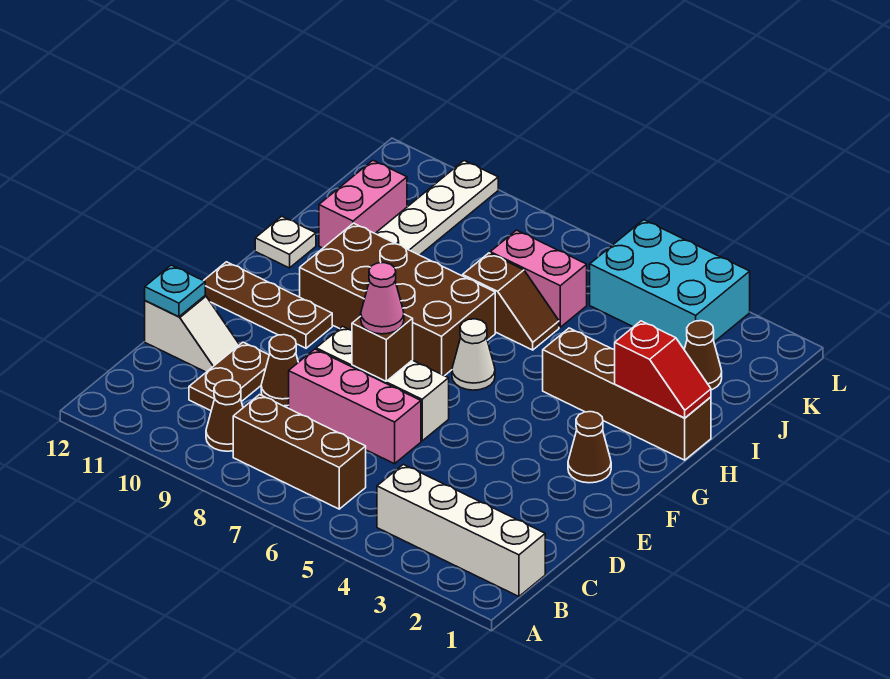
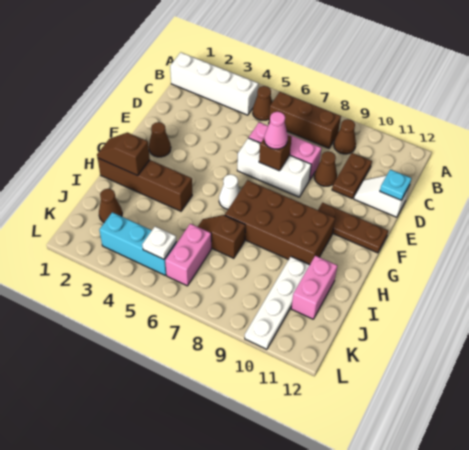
none -> brown 1x1 cone [253,86,272,120]
red 1x2 slope [615,321,711,418] -> brown 1x2 slope [97,132,150,175]
white 1x1 plate [255,216,316,268] -> white 1x1 plate moved to [142,226,176,259]
pink 1x2 brick [490,230,587,327] -> pink 1x2 brick turned to [165,224,211,286]
cyan 2x3 brick [590,220,750,349] -> cyan 1x3 brick [99,212,177,276]

